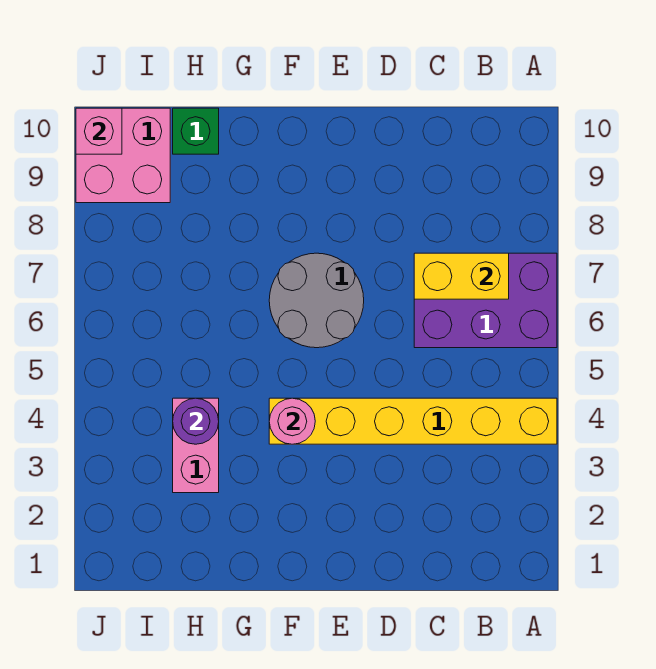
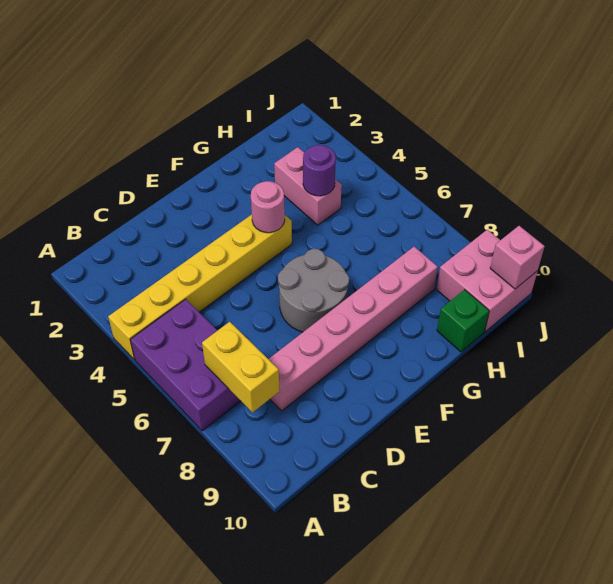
purple 2x3 brick [414,253,557,348] -> purple 2x3 brick turned to [130,299,240,431]
yellow 1x2 brick [414,253,509,299] -> yellow 1x2 brick turned to [202,322,280,412]
none -> pink 1x6 brick [269,247,438,411]

